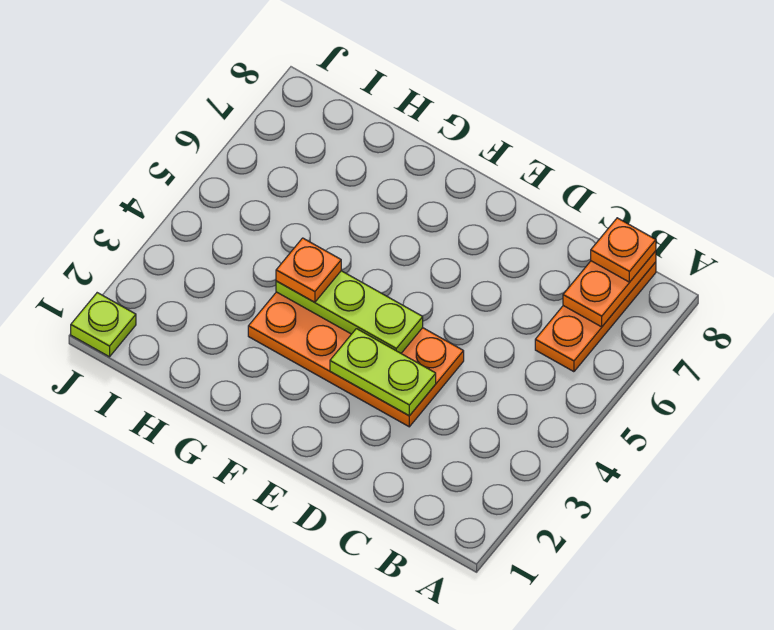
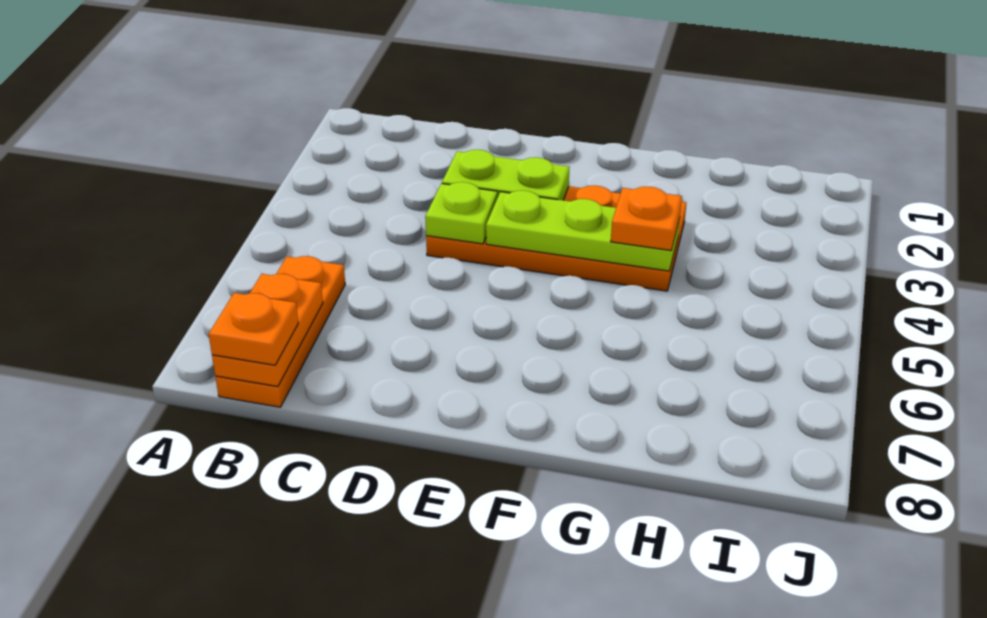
lime 1x1 plate [71,293,136,357] -> lime 1x1 plate moved to [425,182,497,244]

